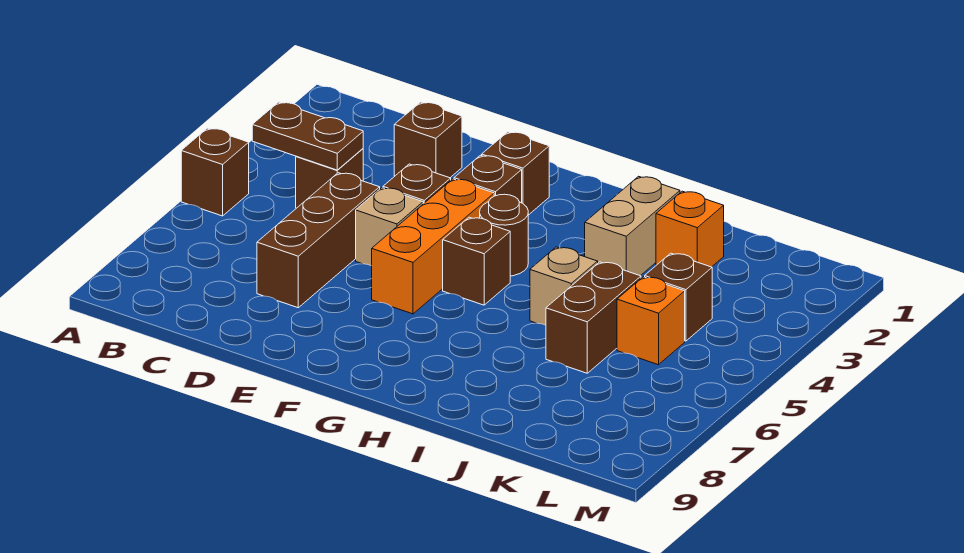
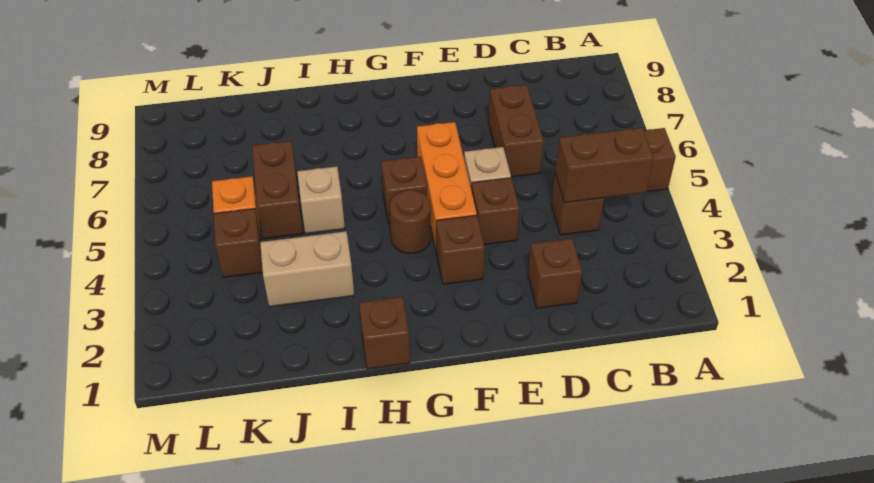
brown 1x2 plate [252,102,363,170] -> brown 1x2 brick [555,128,654,203]
brown 1x3 brick [257,173,380,308] -> brown 1x2 brick [488,85,544,177]
brown 1x1 brick [482,132,549,215] -> brown 1x1 brick moved to [359,297,410,369]
tan 1x2 brick [585,176,680,276] -> tan 1x2 brick turned to [260,231,354,307]
orange 1x1 brick [656,191,724,267] -> none

